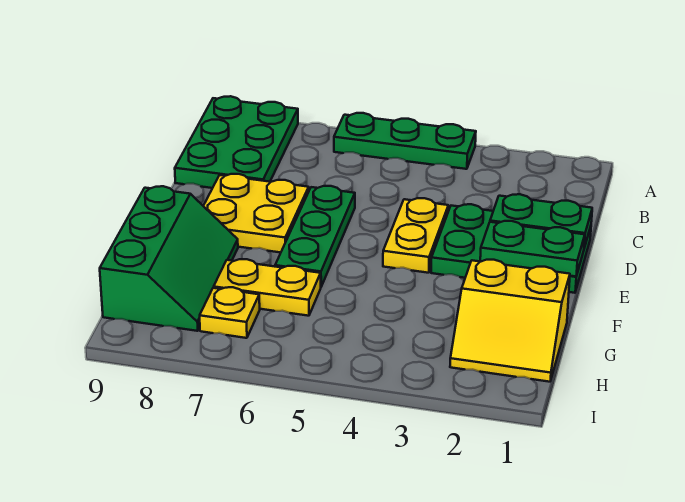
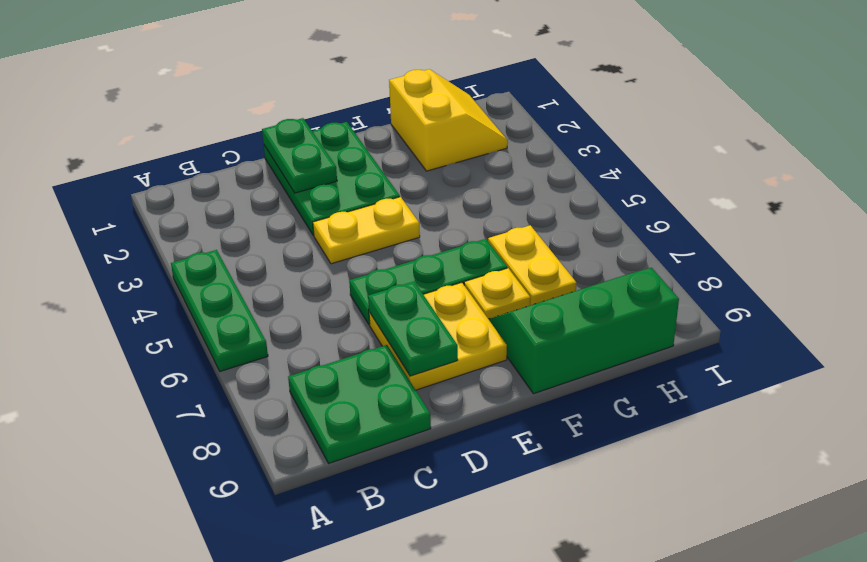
green 2x3 plate [175,96,298,188] -> green 2x2 plate [288,345,431,463]
green 1x2 plate [480,221,585,276] -> green 1x2 plate moved to [368,282,458,376]
yellow 1x1 plate [200,287,260,338] -> yellow 1x1 plate moved to [464,268,530,319]

